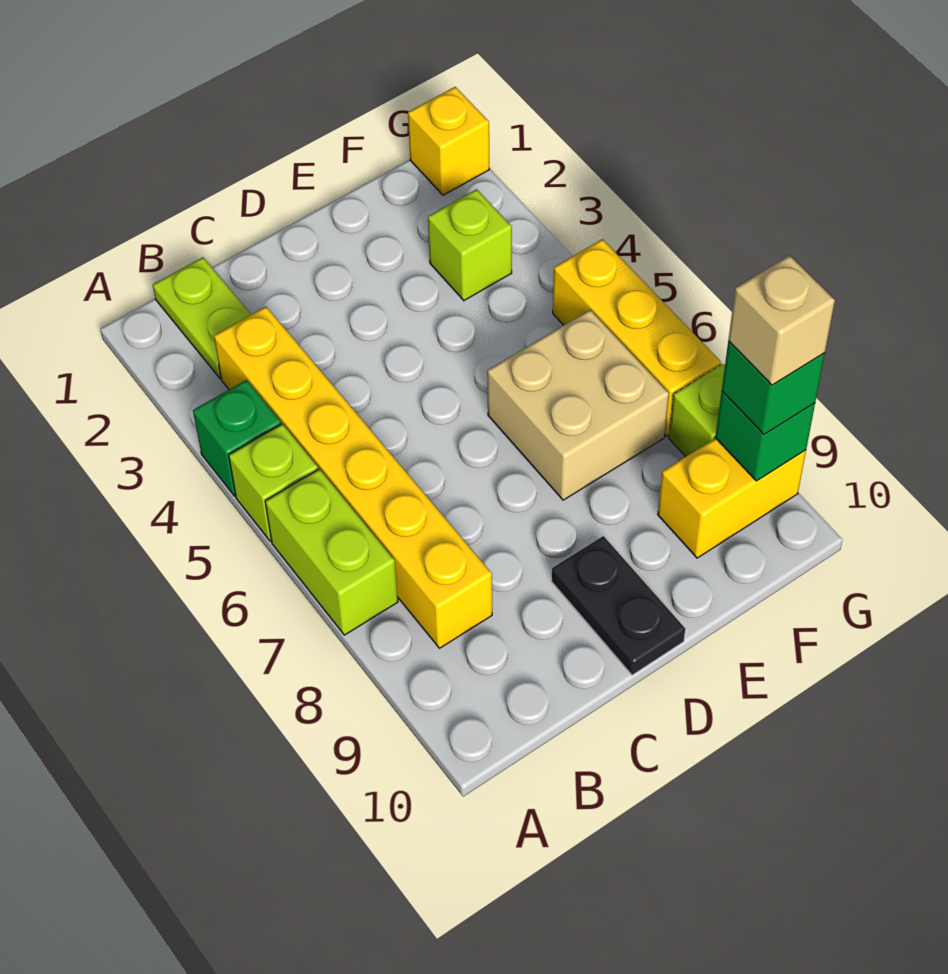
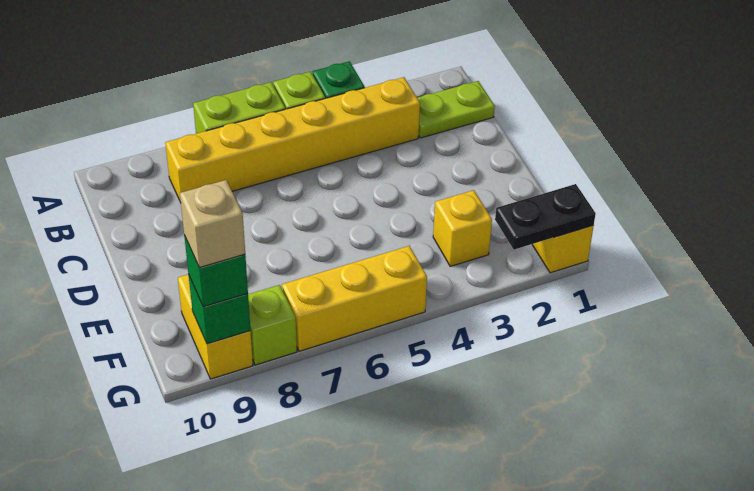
black 1x2 plate [552,536,685,675] -> black 1x2 plate moved to [495,184,596,249]
tan 2x2 brick [487,310,669,500] -> none
lime 1x1 brick [428,189,512,300] -> yellow 1x1 brick [433,190,492,266]

